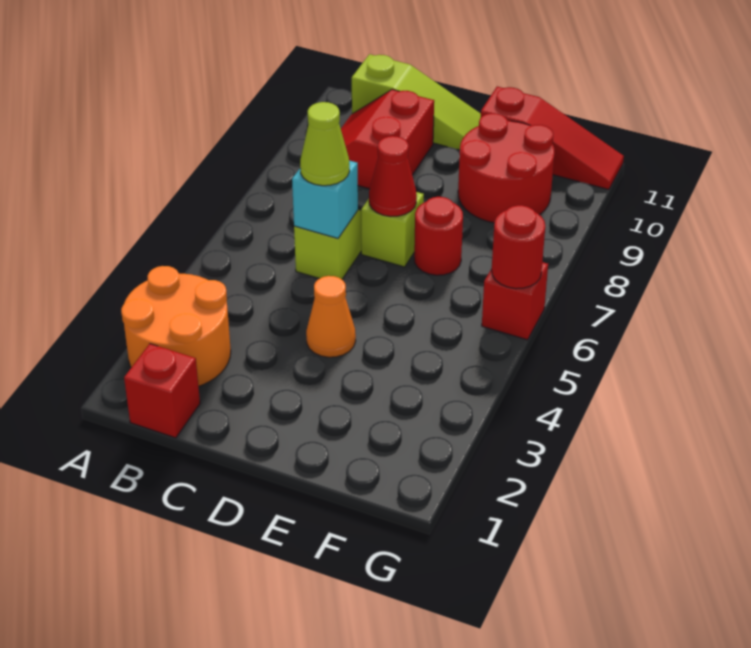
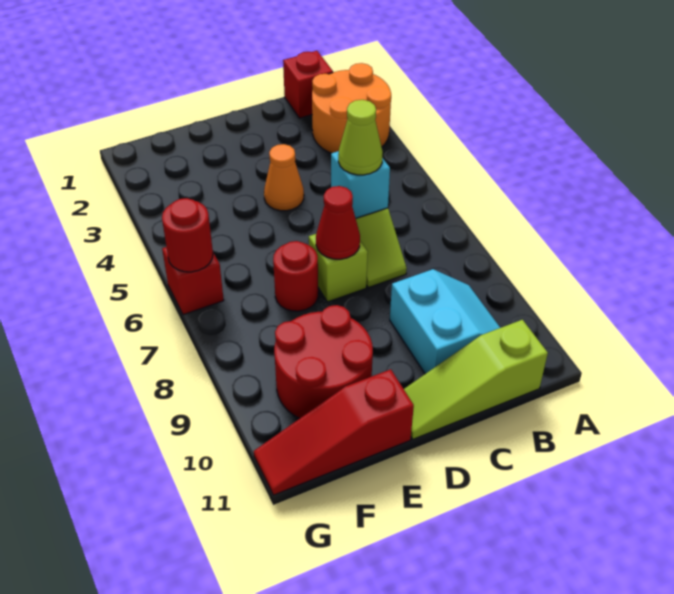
red 2x2 slope [341,89,434,189] -> cyan 2x2 slope [390,269,500,374]

